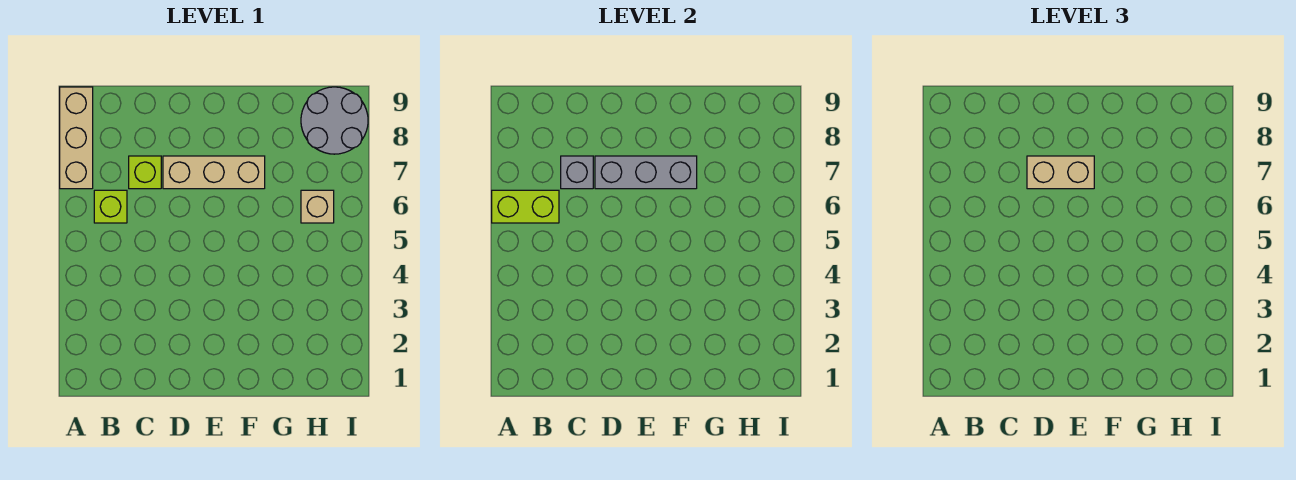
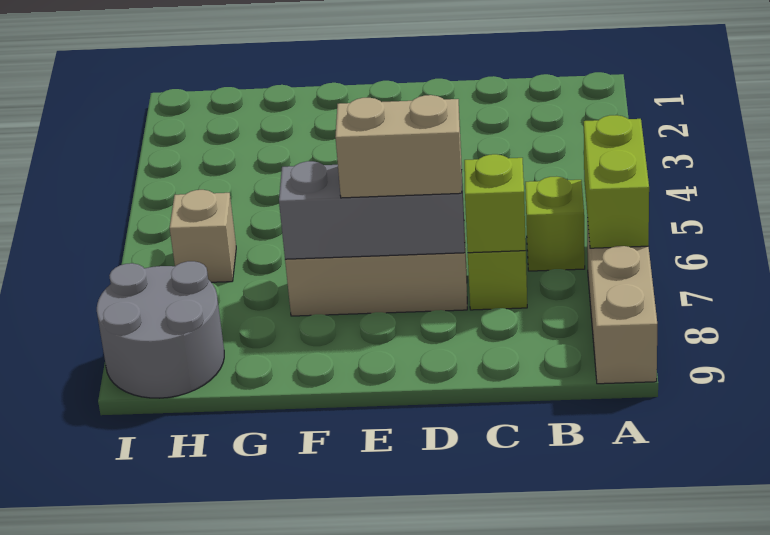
lime 1x2 brick [492,190,559,223] -> lime 1x2 brick turned to [584,115,649,248]
grey 1x1 brick [561,156,593,189] -> lime 1x1 brick [464,154,526,253]

